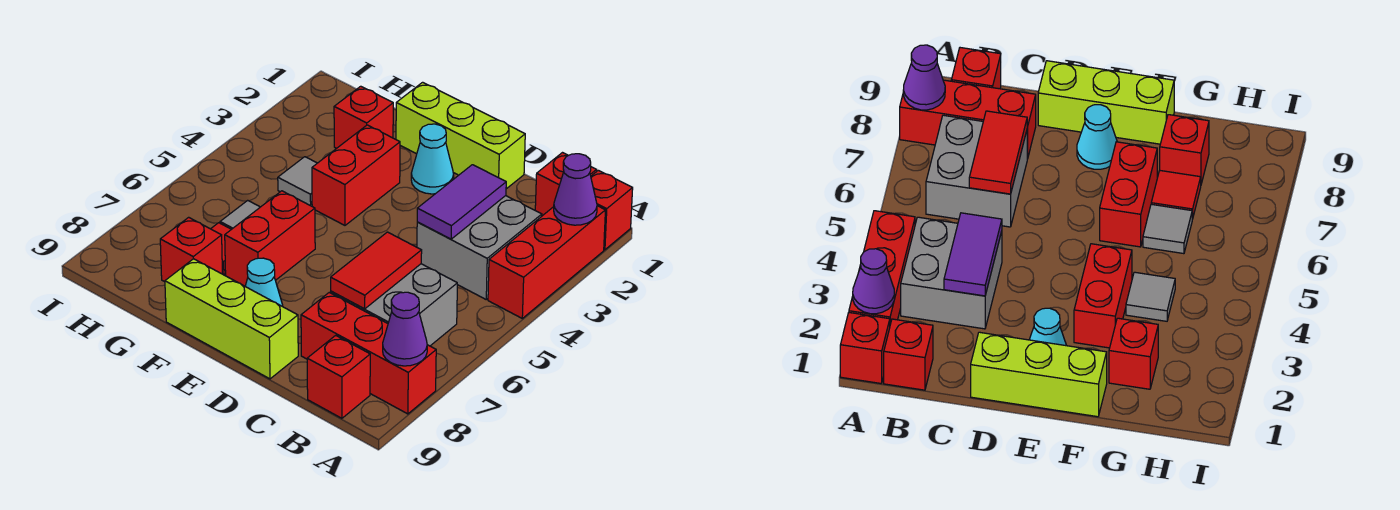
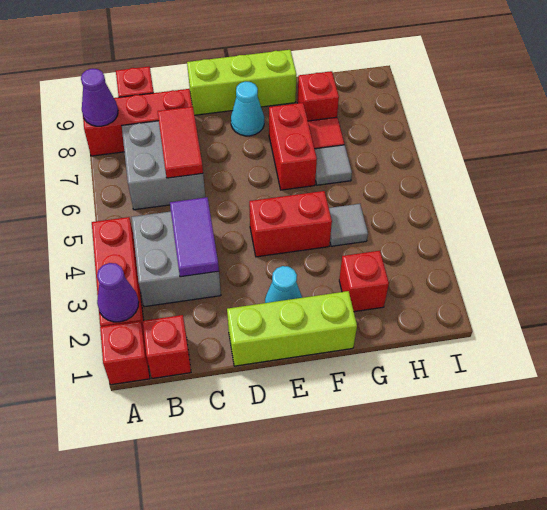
red 1x2 brick [312,125,400,225] -> red 1x2 brick turned to [249,191,332,257]

